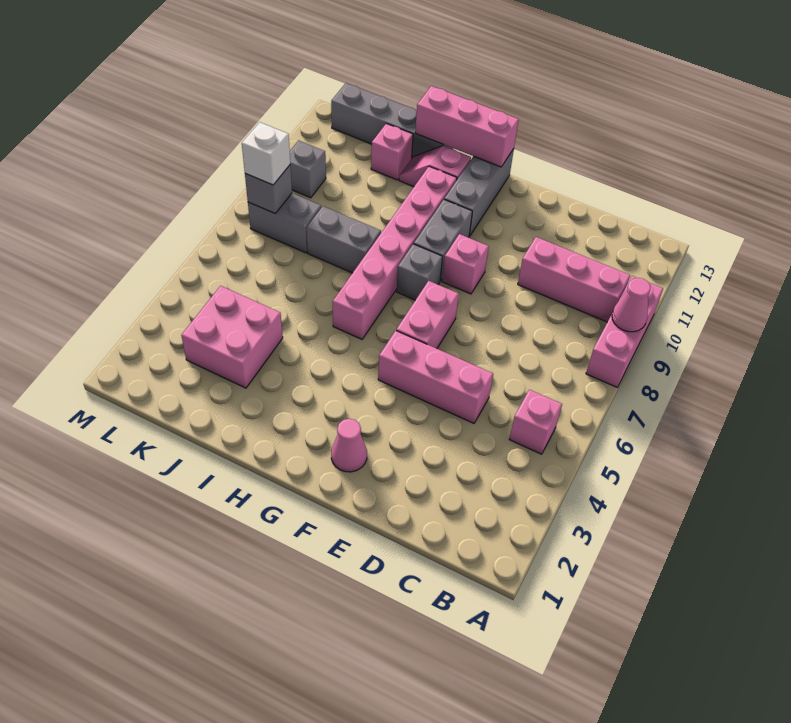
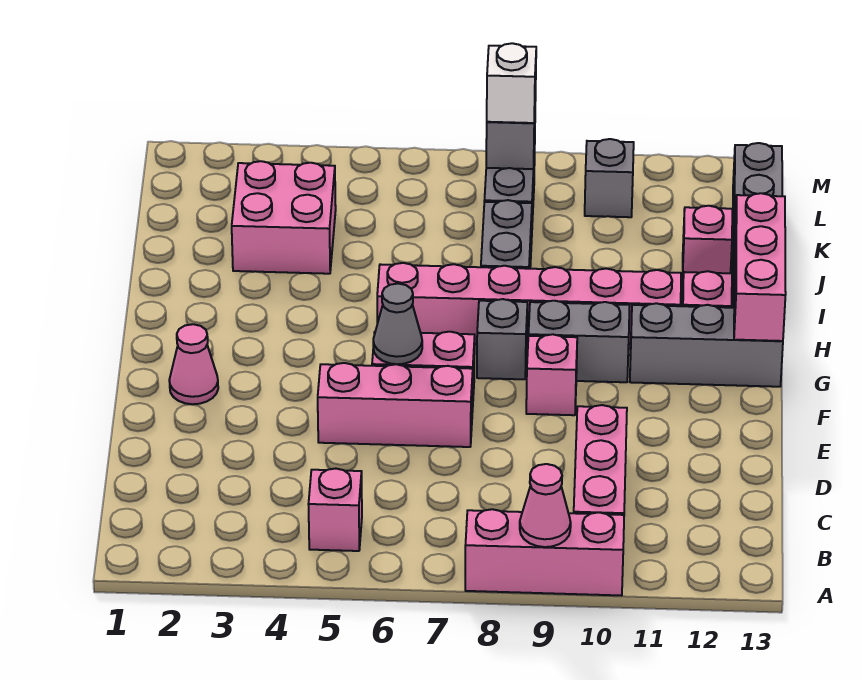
pink 1x3 brick [378,331,493,423] -> pink 1x3 brick turned to [318,363,473,447]
none -> grey 1x1 cone [373,284,422,364]

